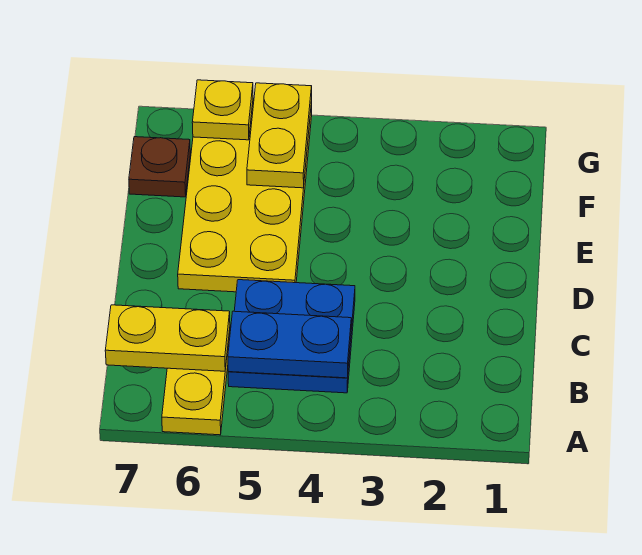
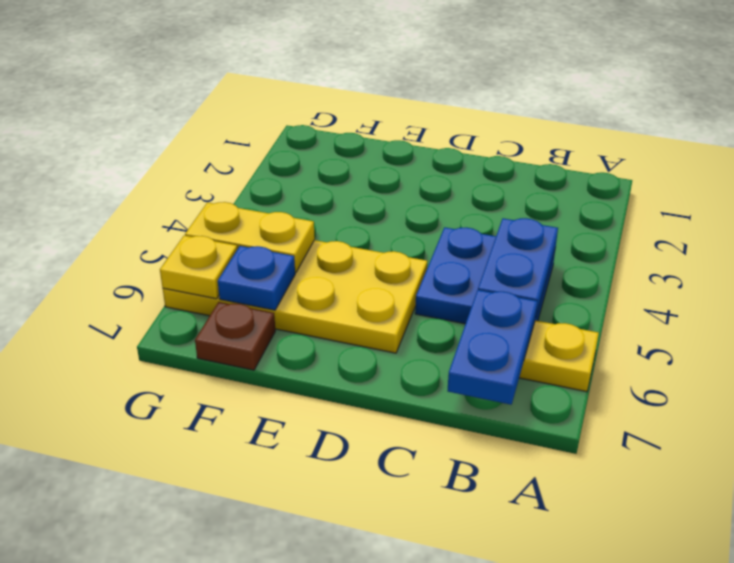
yellow 1x2 plate [105,305,230,371] -> blue 1x2 plate [448,290,538,405]
none -> blue 1x1 plate [218,246,295,310]

